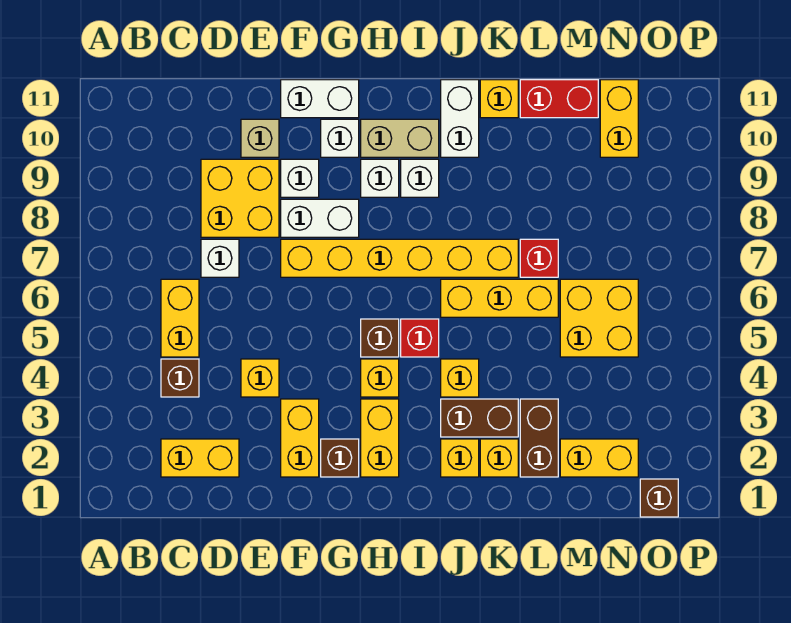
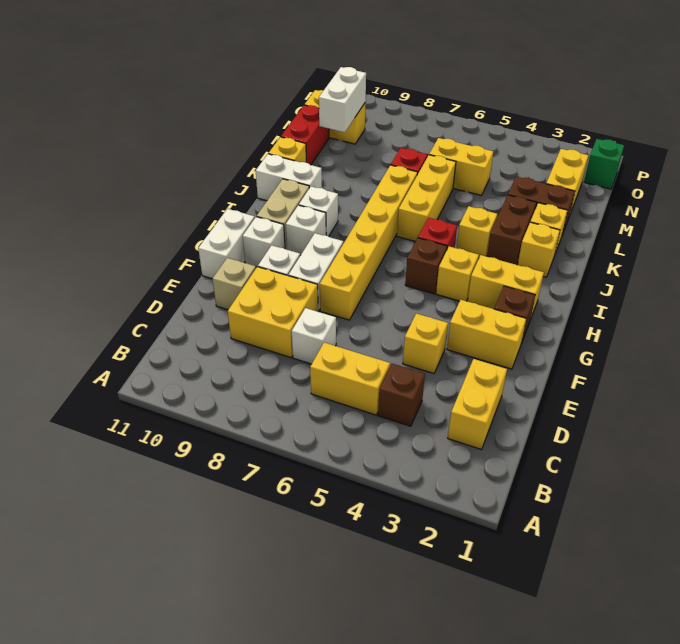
yellow 2x2 brick [560,279,638,357] -> yellow 1x2 brick [429,138,493,195]
none -> white 1x2 brick [319,67,366,132]
brown 1x1 brick [640,479,678,517] -> green 1x1 brick [584,139,624,189]

